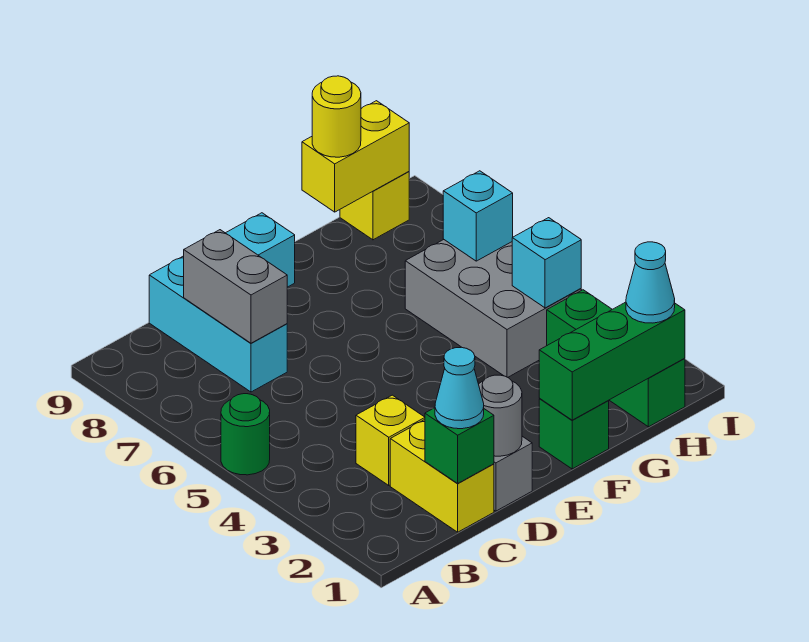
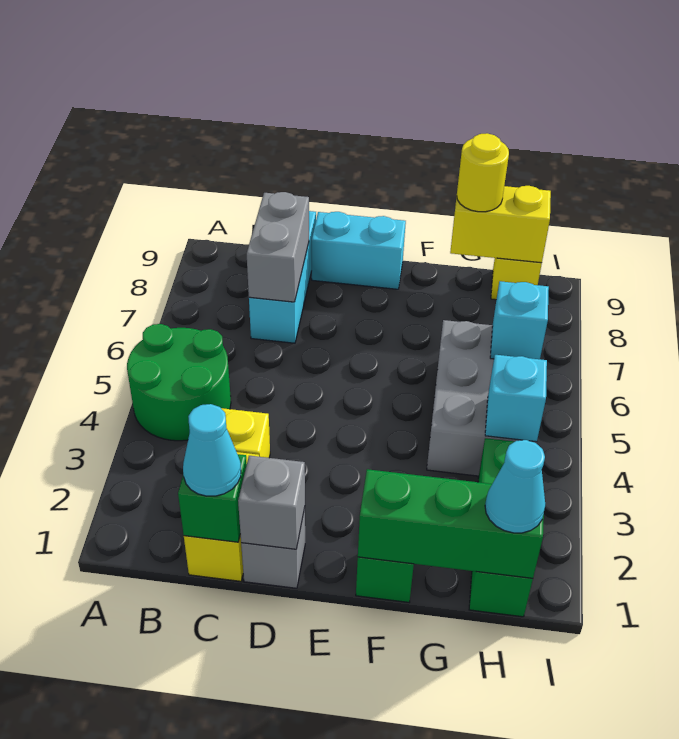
green 1x1 round brick [221,394,270,475] -> green 2x2 round brick [127,324,231,441]
grey 1x1 round brick [479,375,522,456] -> grey 1x1 brick [238,456,305,549]

